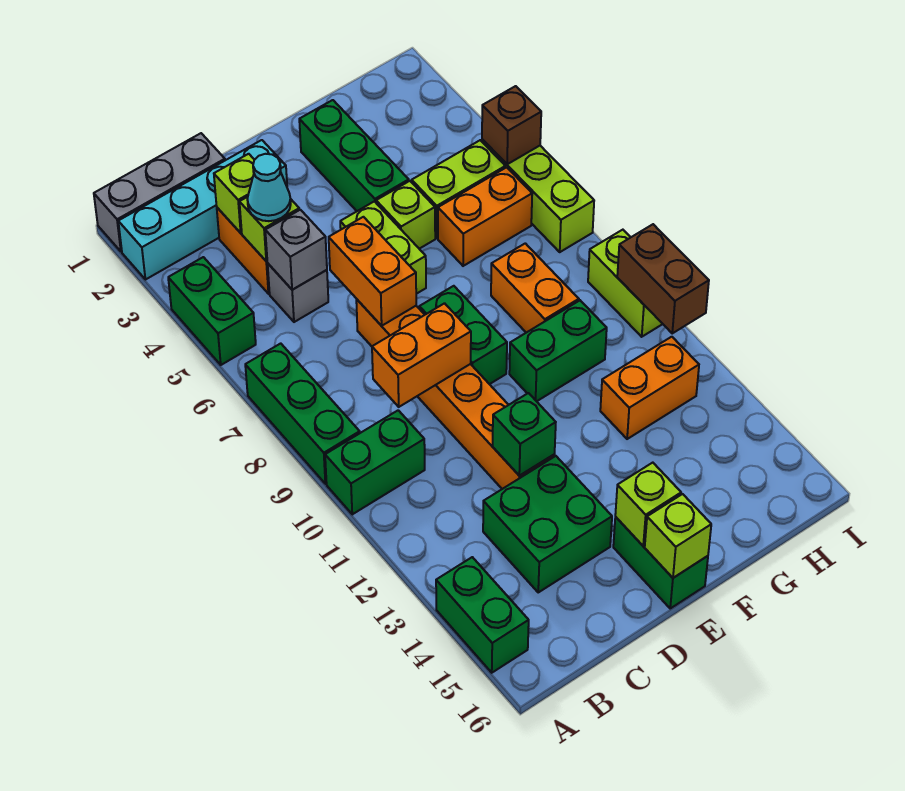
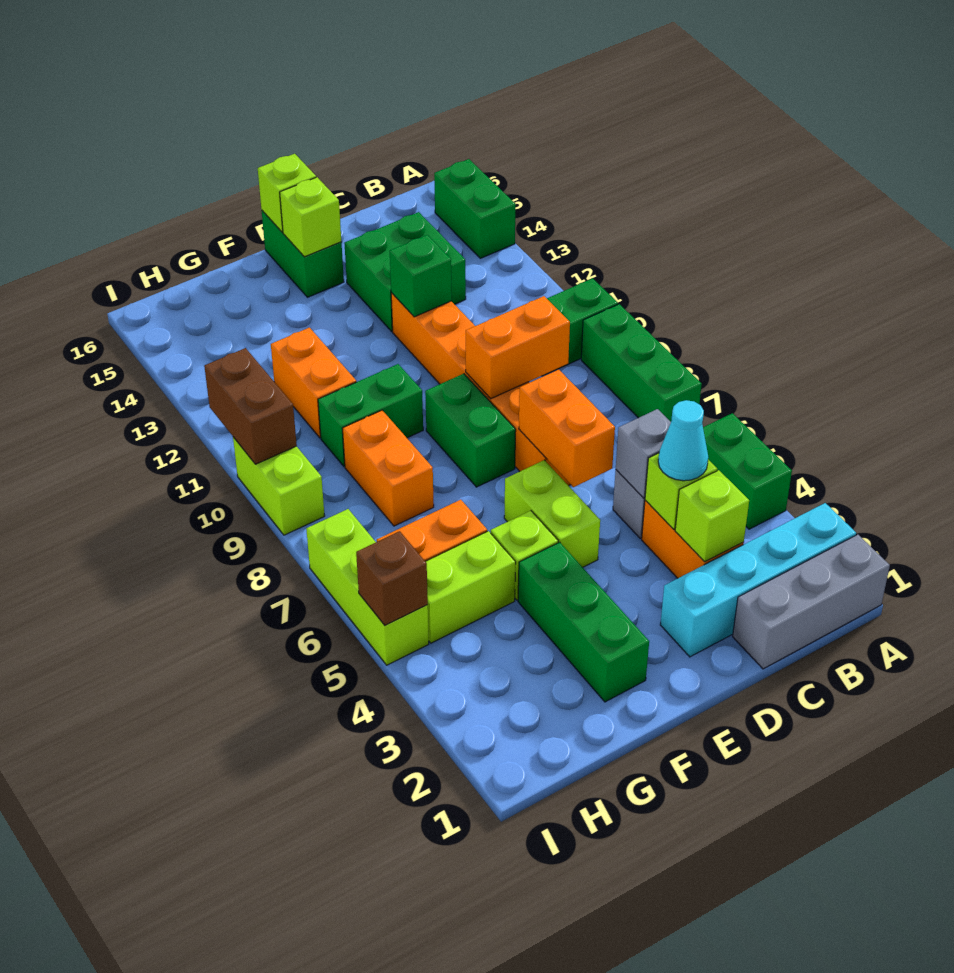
orange 1x2 brick [600,337,699,439] -> orange 1x2 brick turned to [271,328,356,438]

